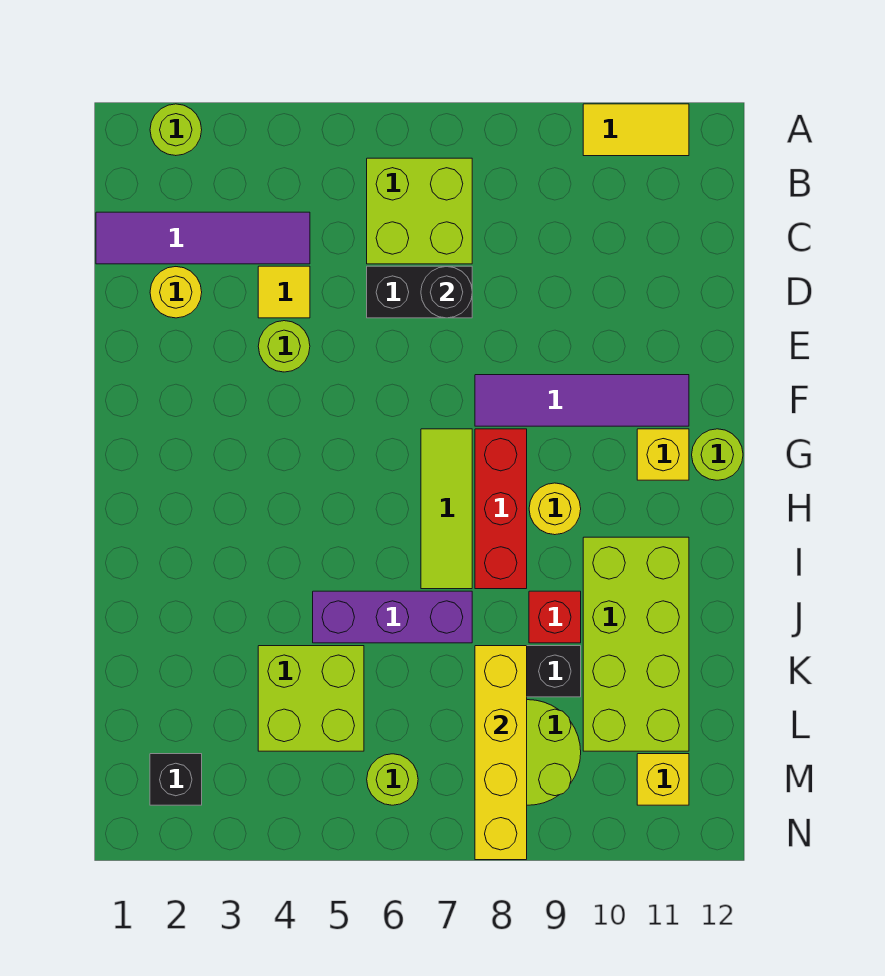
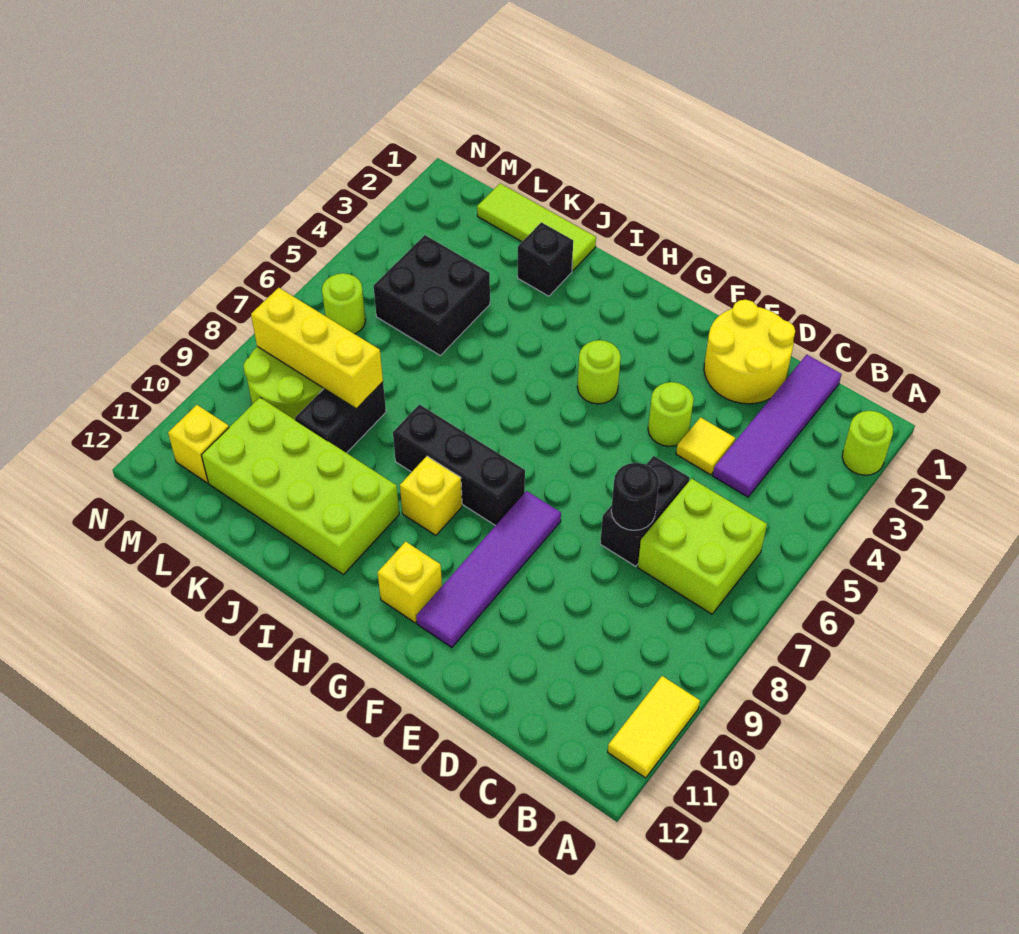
yellow 1x1 round brick [150,267,202,318] -> yellow 2x2 round brick [704,300,795,404]
lime 1x3 tile [421,429,472,589] -> lime 1x3 tile moved to [477,183,596,271]
red 1x3 brick [475,429,527,589] -> black 1x3 brick [393,404,525,526]
lime 1x1 round brick [692,429,743,480] -> lime 1x1 round brick moved to [577,340,621,404]
yellow 1x1 round brick [529,483,581,535] -> yellow 1x1 brick [400,456,462,535]
purple 1x3 brick [313,591,472,643] -> none
red 1x1 brick [529,591,581,643] -> none
lime 2x2 brick [258,646,364,751] -> black 2x2 brick [374,235,490,355]
yellow 1x4 brick [475,646,527,860] -> yellow 1x3 brick [251,288,383,409]
black 1x1 brick [150,754,202,805] -> black 1x1 brick moved to [518,222,573,296]

